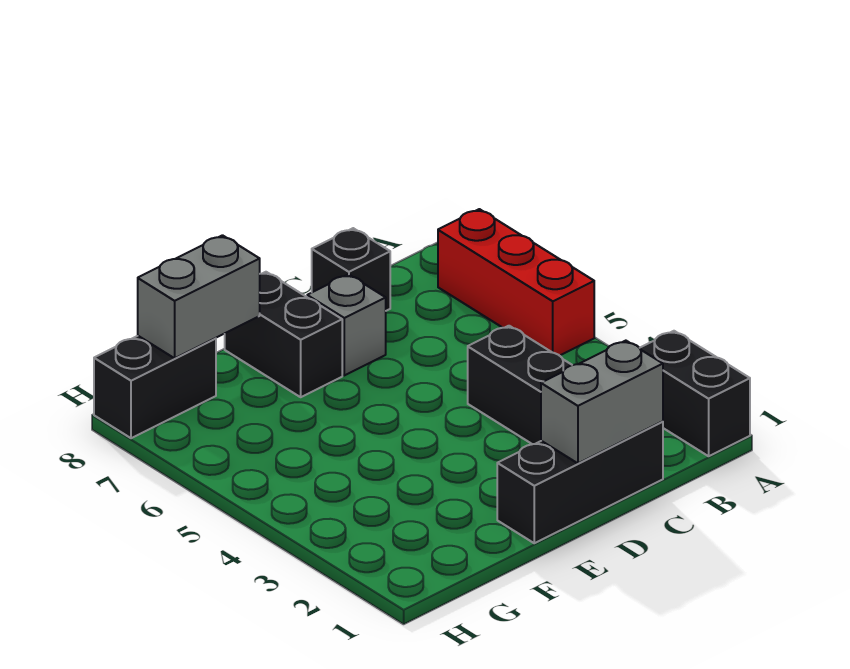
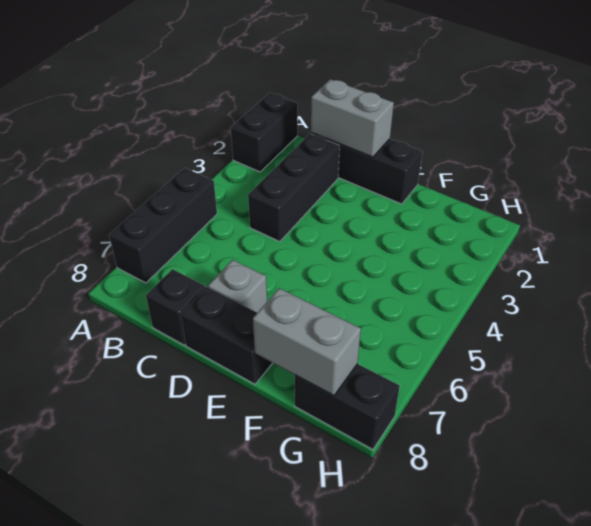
red 1x3 brick [438,209,594,356] -> black 1x3 brick [109,168,217,283]
black 1x2 brick [225,272,342,397] -> black 1x2 brick turned to [181,287,272,384]

